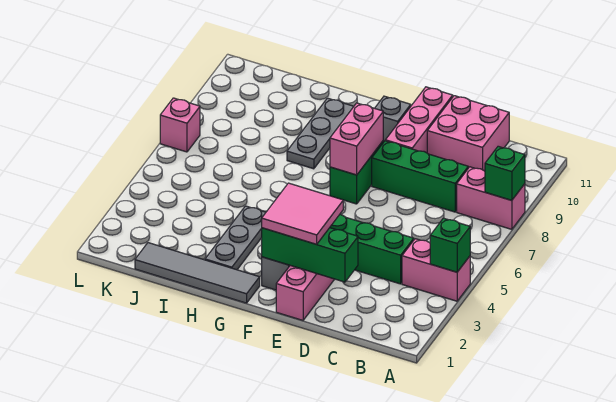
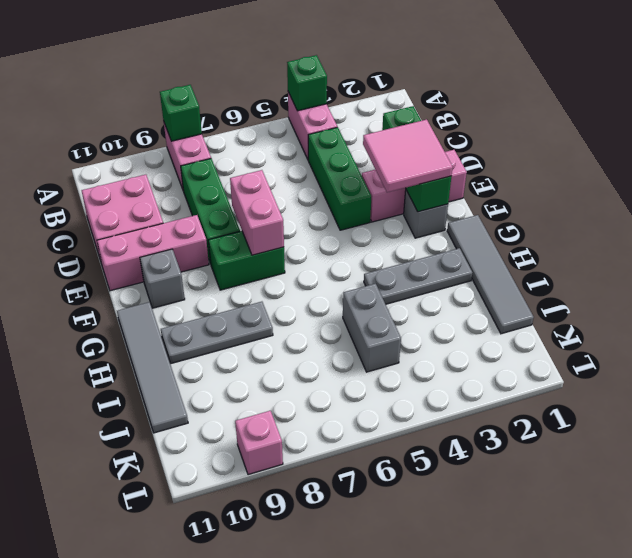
pink 1x2 brick [330,103,383,175] -> pink 1x2 brick turned to [230,170,284,255]
none -> grey 1x4 tile [117,302,188,433]
none -> grey 1x2 brick [343,284,401,372]
pink 1x1 brick [160,98,200,152] -> pink 1x1 brick moved to [235,411,283,475]

